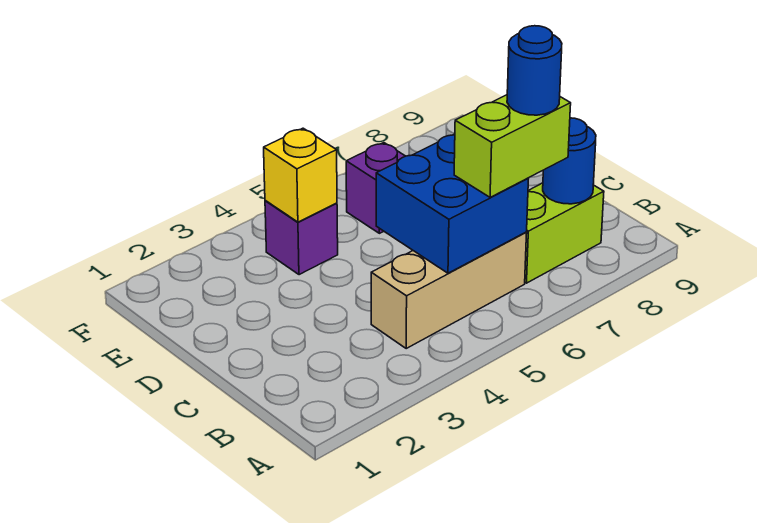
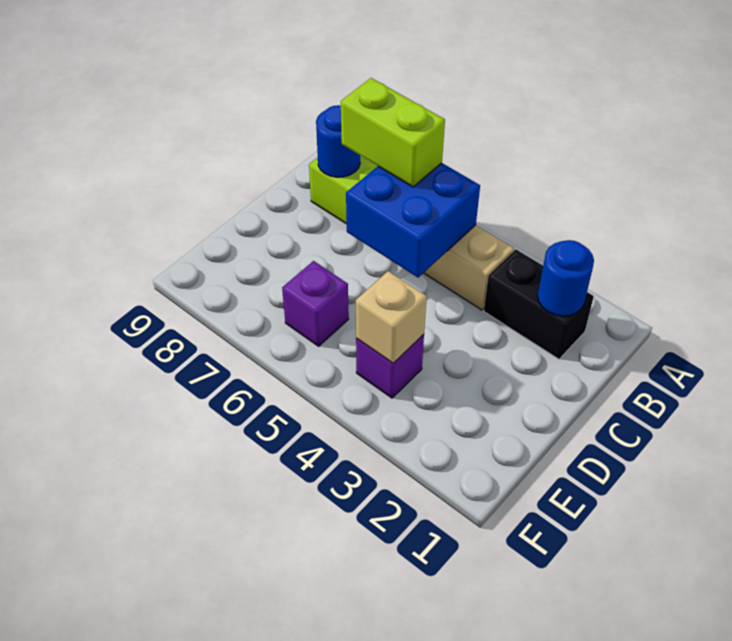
none -> black 1x2 brick [484,249,594,359]
blue 1x1 round brick [507,26,562,115] -> blue 1x1 round brick moved to [538,240,594,316]
yellow 1x1 brick [264,128,337,222] -> tan 1x1 brick [356,271,427,363]

